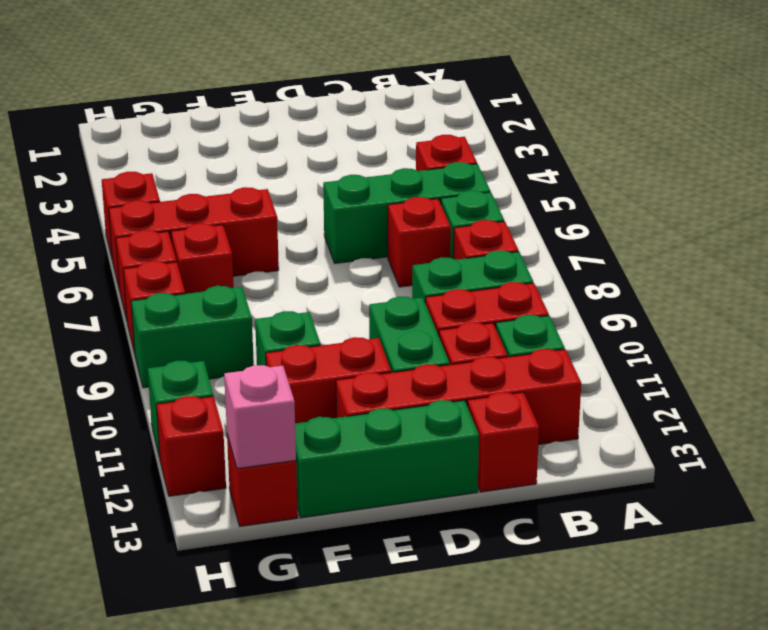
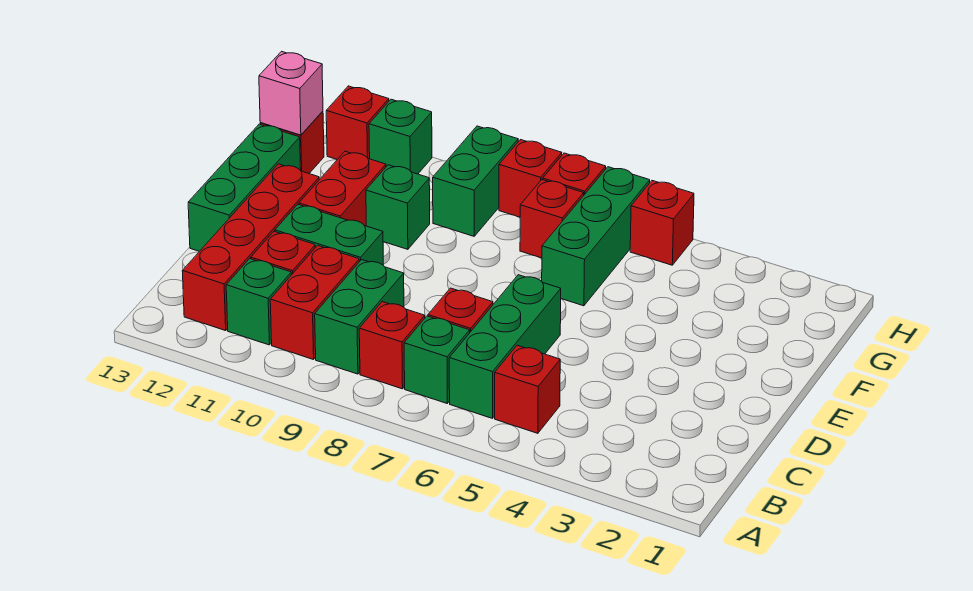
red 1x1 brick [467,392,539,492] -> none
red 1x3 brick [109,187,279,290] -> green 1x3 brick [542,167,650,306]

